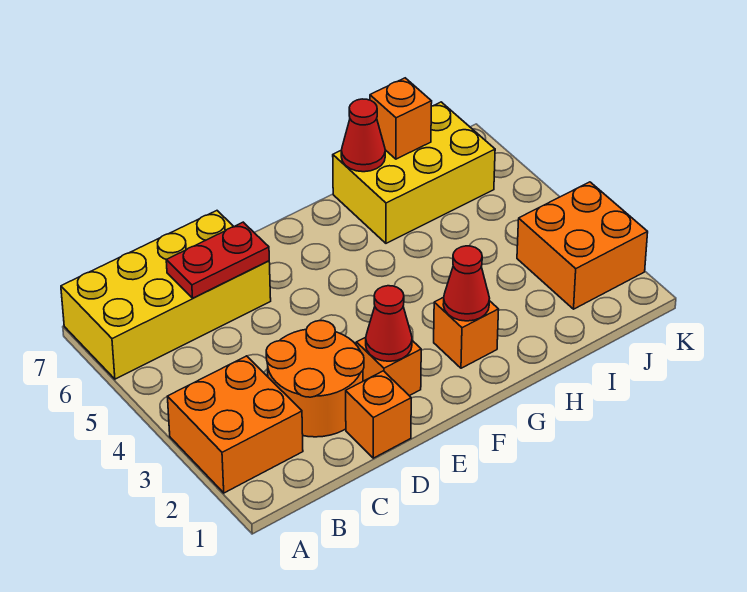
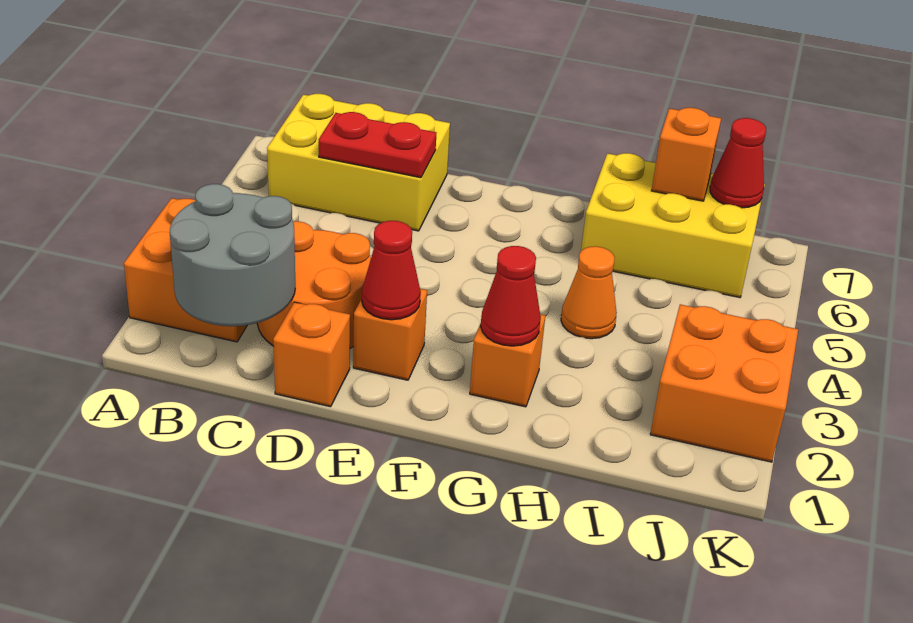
yellow 2x4 brick [61,211,271,379] -> yellow 2x3 brick [267,94,450,231]
none -> grey 2x2 round brick [170,184,295,326]
none -> orange 1x1 cone [561,246,617,339]
red 1x1 cone [341,99,385,172] -> red 1x1 cone moved to [710,118,766,208]

